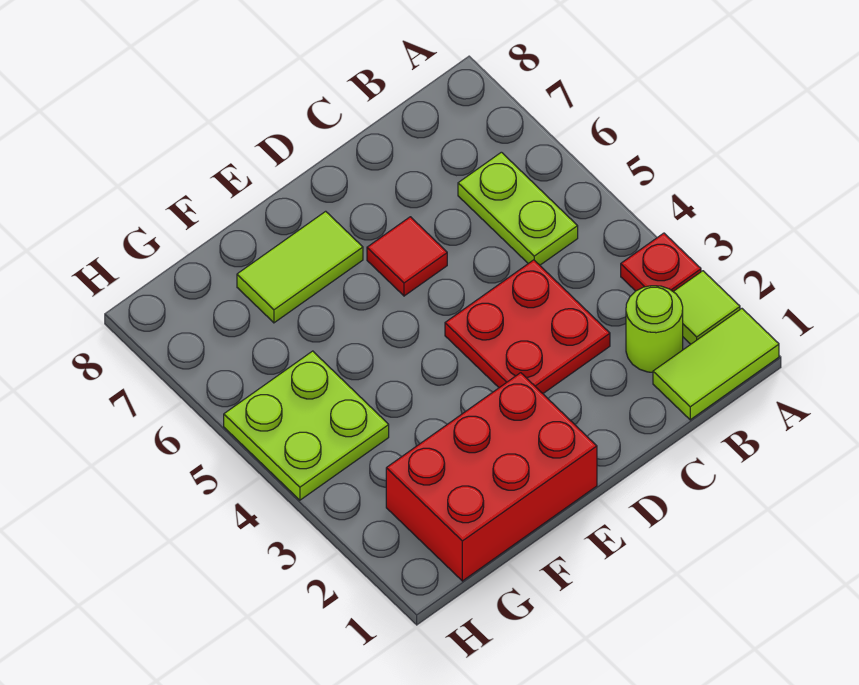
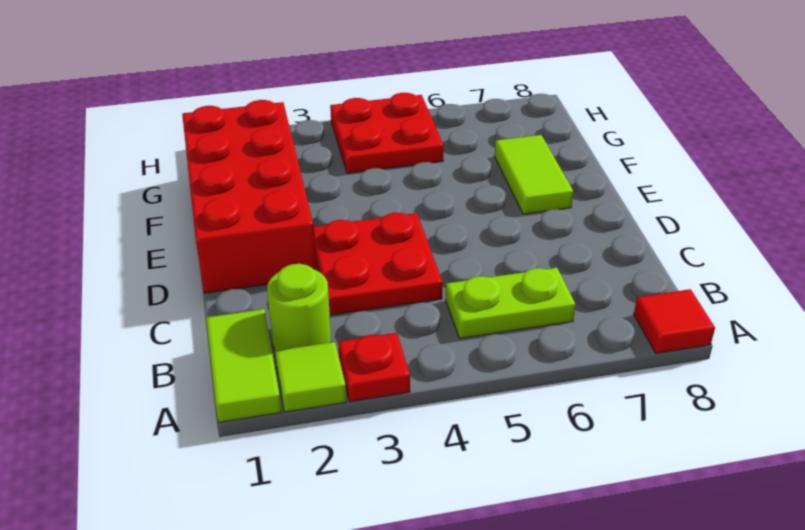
red 1x1 tile [367,217,447,296] -> red 1x1 tile moved to [634,289,715,354]
red 2x3 brick [386,373,597,581] -> red 2x4 brick [182,100,316,293]
lime 2x2 plate [224,351,389,500] -> red 2x2 plate [330,93,444,173]

